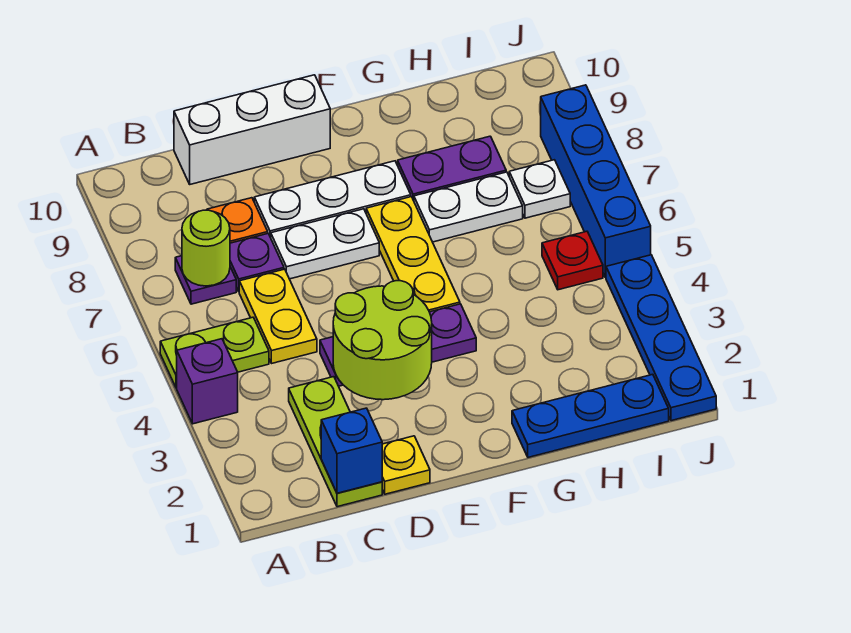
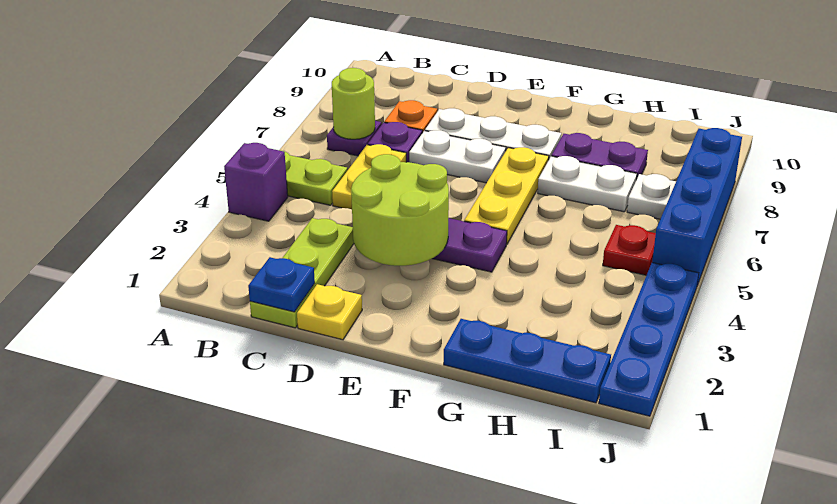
blue 1x1 brick [321,408,382,493] -> blue 1x1 plate [248,257,315,312]
white 1x3 brick [174,75,330,184] -> none

